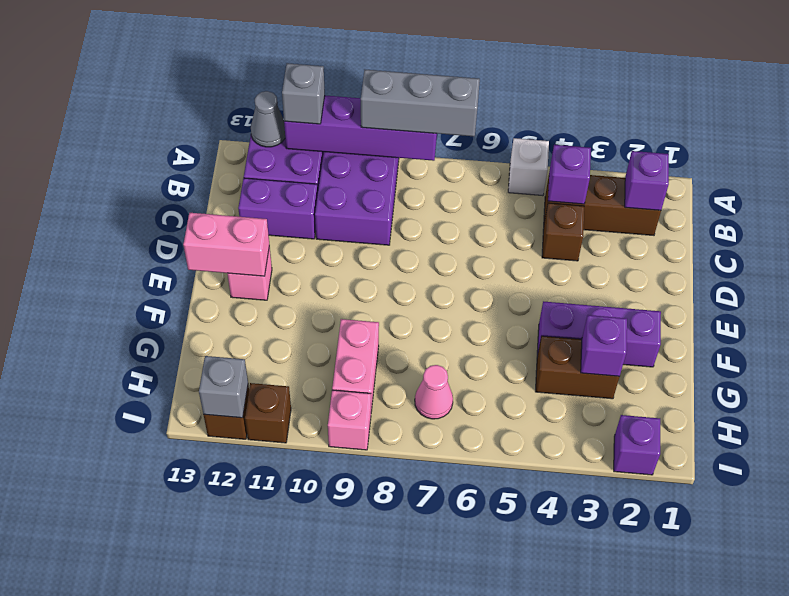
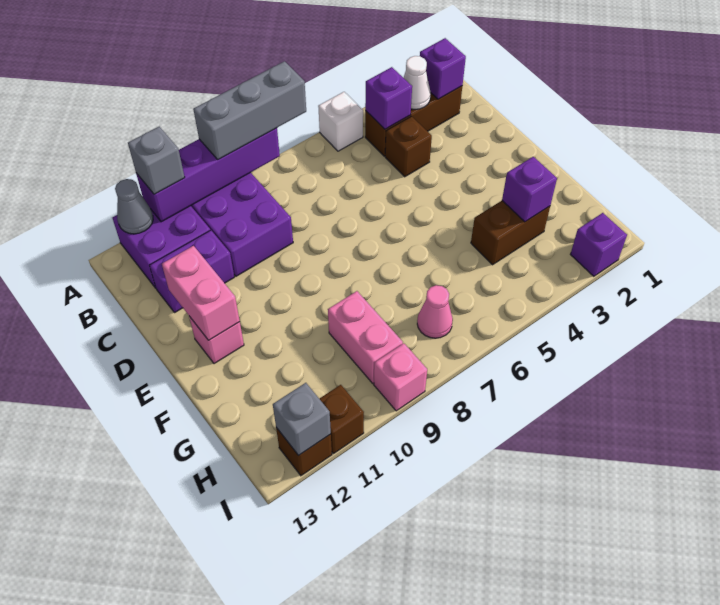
none -> white 1x1 cone [403,56,431,109]
pink 1x2 brick [183,213,269,276] -> pink 1x2 brick turned to [162,246,240,340]
purple 1x3 brick [537,301,661,367] -> none

